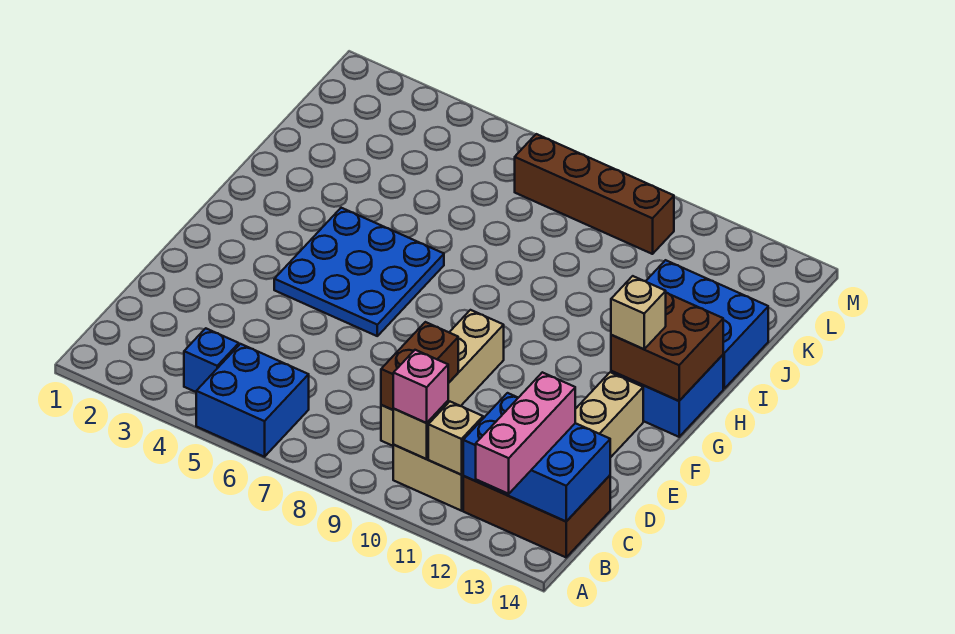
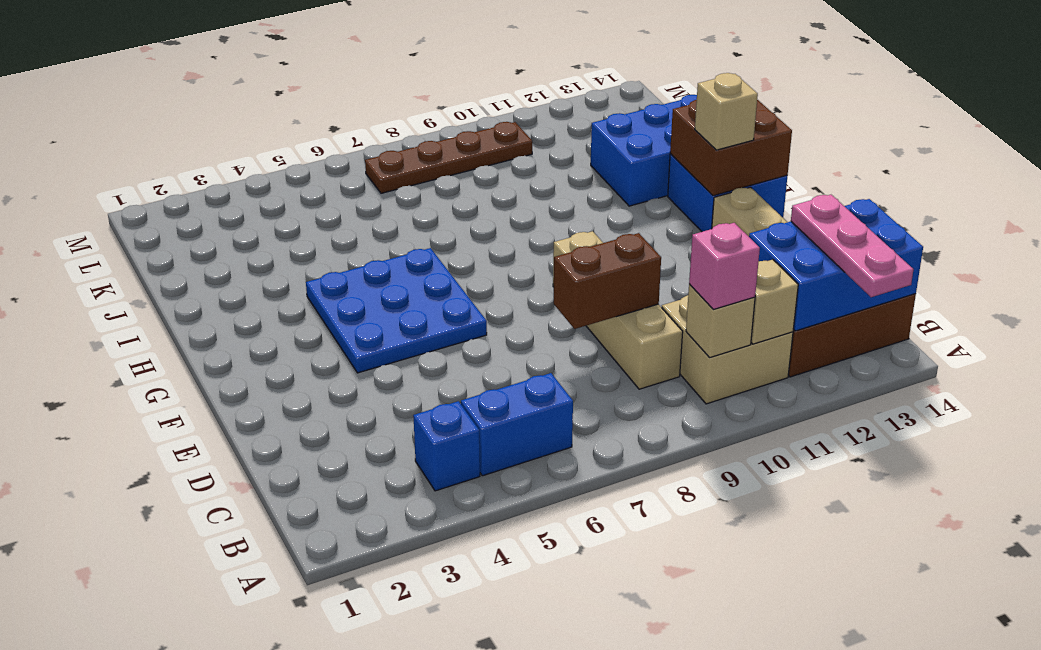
blue 2x2 brick [196,344,309,457] -> blue 1x2 brick [461,373,573,476]
pink 1x3 brick [476,372,575,494] -> pink 1x3 plate [791,195,913,297]
brown 1x2 brick [381,322,458,410] -> brown 1x2 brick turned to [554,233,661,329]
brown 1x4 brick [515,134,674,254] -> brown 1x4 plate [365,122,532,193]

